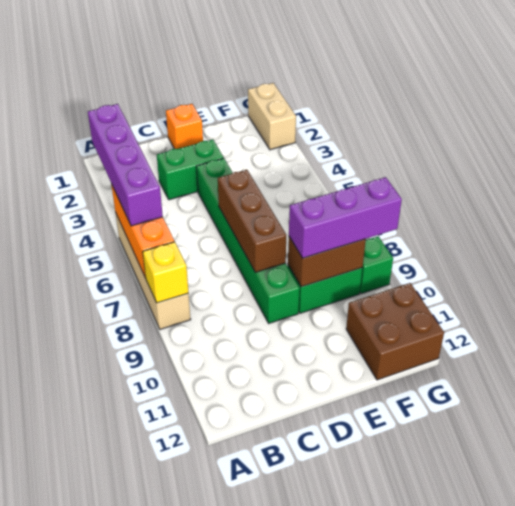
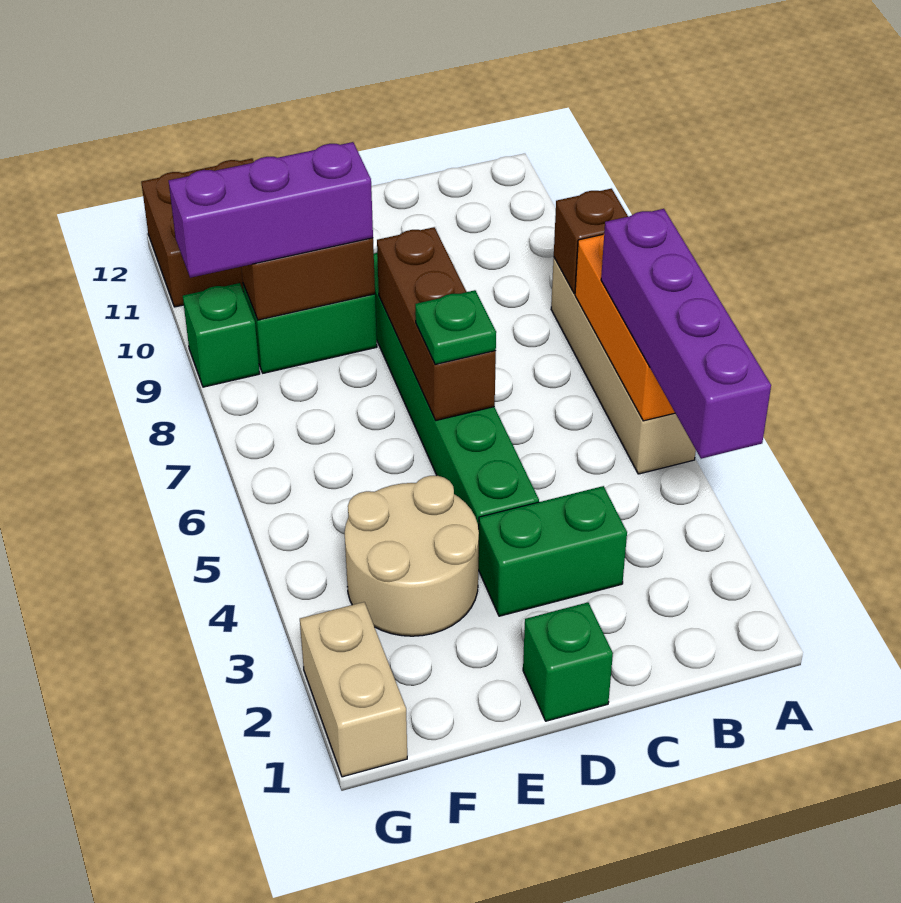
yellow 1x1 brick [143,242,188,303] -> brown 1x1 brick [554,189,628,293]
orange 1x1 brick [166,104,203,149] -> green 1x1 brick [523,602,613,721]
none -> green 1x1 plate [415,290,496,365]
none -> tan 2x2 round brick [345,476,479,636]

